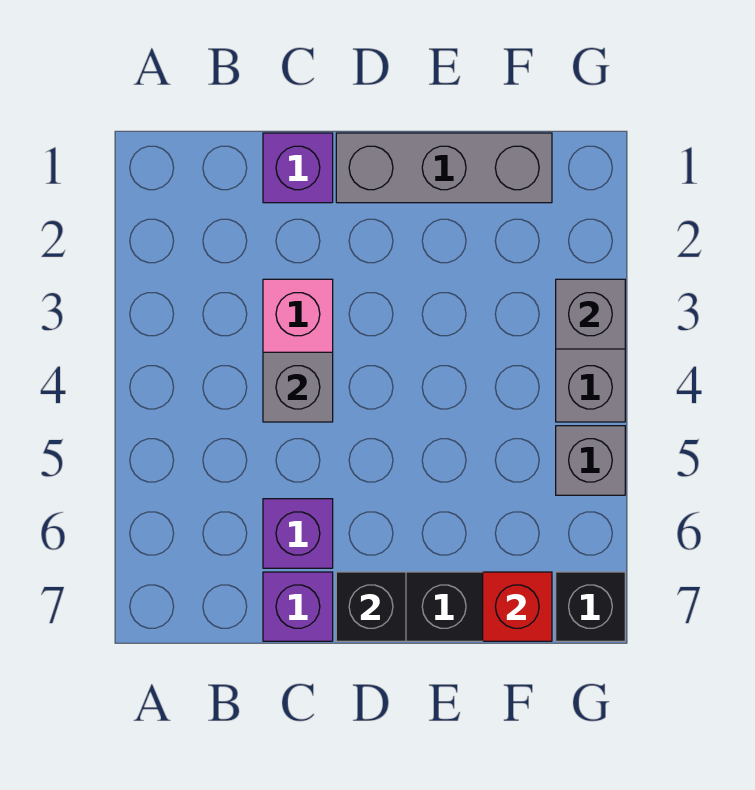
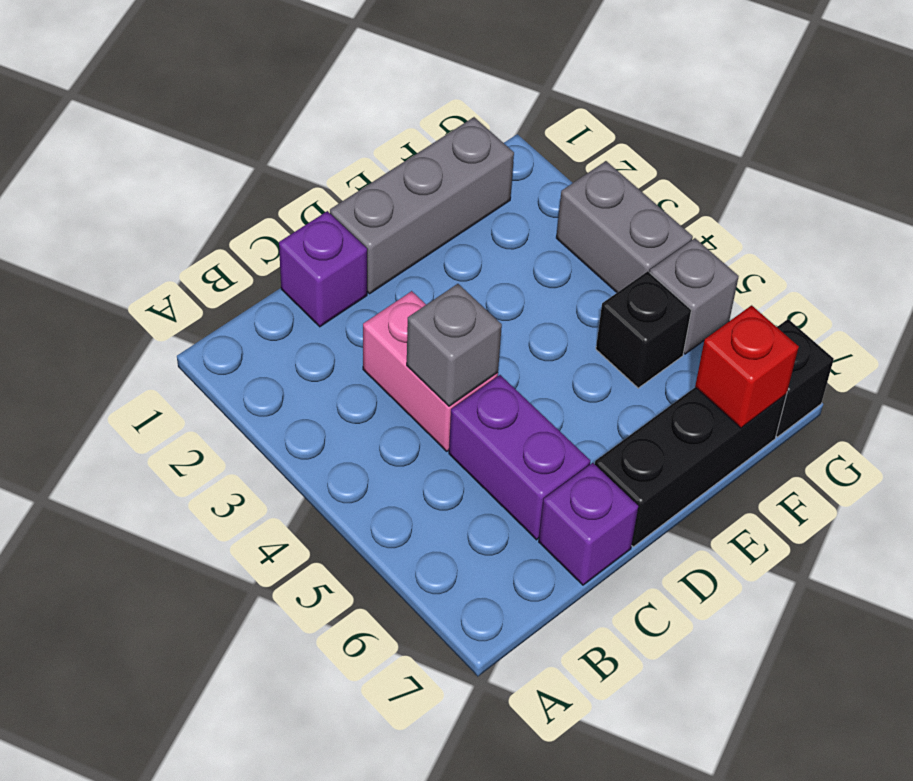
purple 1x1 brick [263,499,333,568] -> purple 1x2 brick [449,375,590,540]
black 1x1 brick [336,572,406,641] -> black 1x1 brick moved to [596,271,691,388]
grey 1x1 brick [556,279,625,349] -> none

